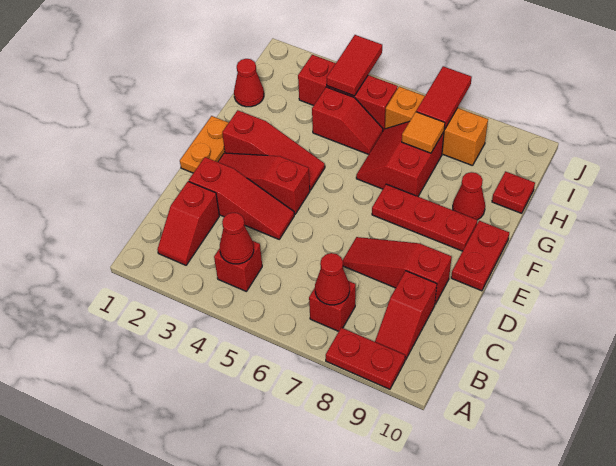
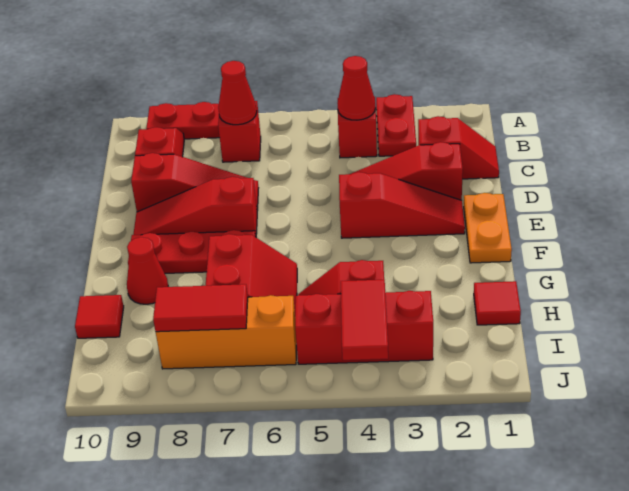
red 1x2 slope [157,181,219,265] -> red 1x2 slope turned to [418,116,499,179]
red 1x2 plate [451,221,509,291] -> red 1x2 plate moved to [376,94,416,156]
red 1x3 slope [222,110,325,190] -> red 1x3 slope moved to [133,177,257,236]
red 1x1 cone [234,59,264,107] -> red 1x1 tile [474,281,521,325]
orange 1x1 tile [402,112,445,153] -> none
red 1x1 plate [492,171,535,213] -> red 1x1 tile [75,295,124,338]
red 1x2 tile [416,66,472,130] -> red 1x2 tile turned to [153,284,248,332]

